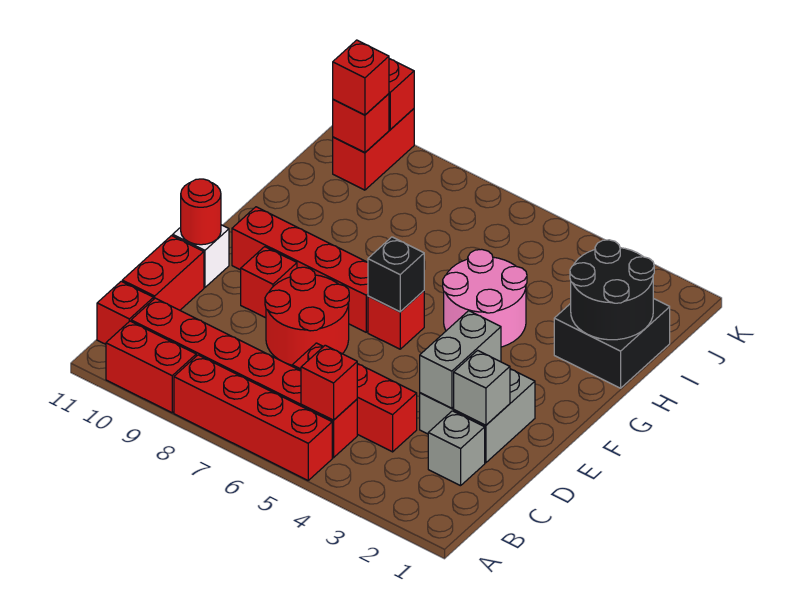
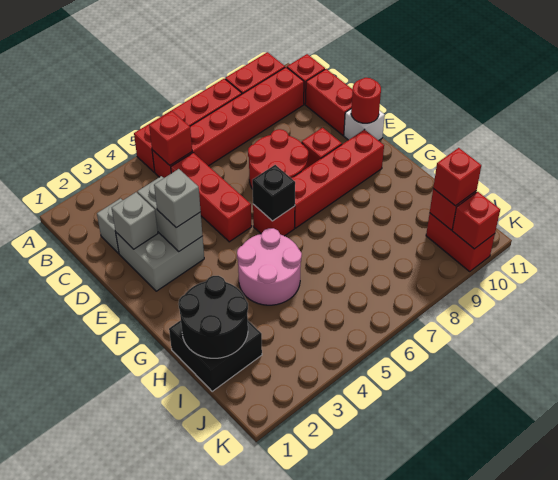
red 1x3 brick [292,343,417,452] -> red 1x3 brick turned to [171,153,252,242]
none -> grey 1x1 brick [154,169,201,228]

